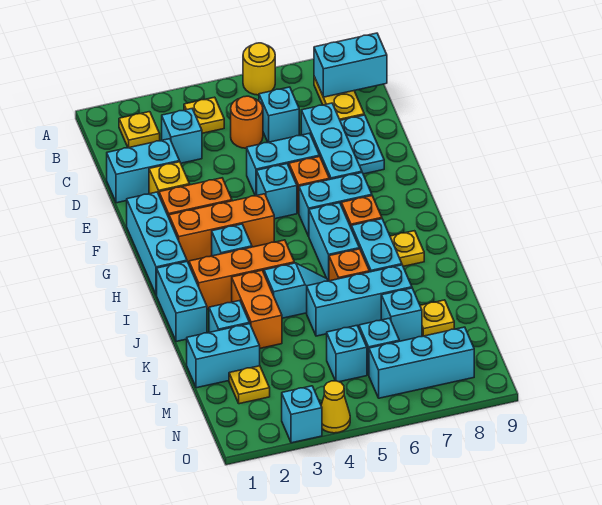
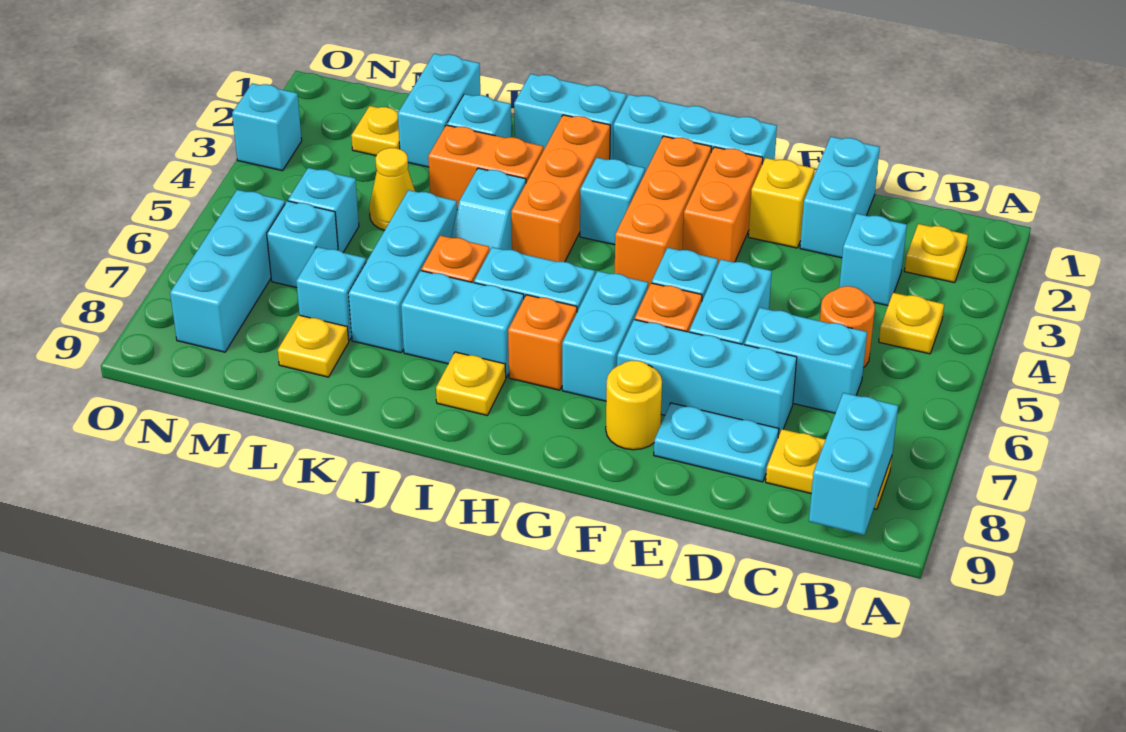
yellow 1x1 round brick [243,43,275,95] -> yellow 1x1 round brick moved to [606,361,662,450]
cyan 1x1 brick [259,87,299,142] -> cyan 1x2 brick [744,308,867,413]
yellow 1x1 cone [321,381,350,433] -> yellow 1x1 cone moved to [369,148,415,230]

